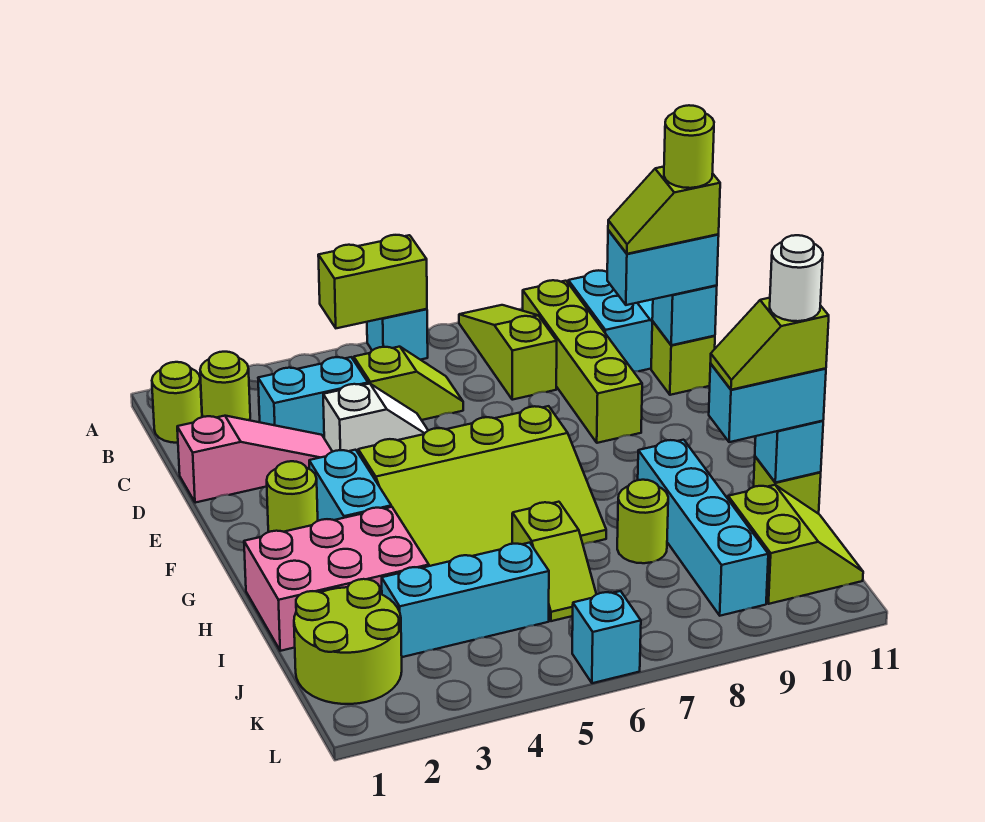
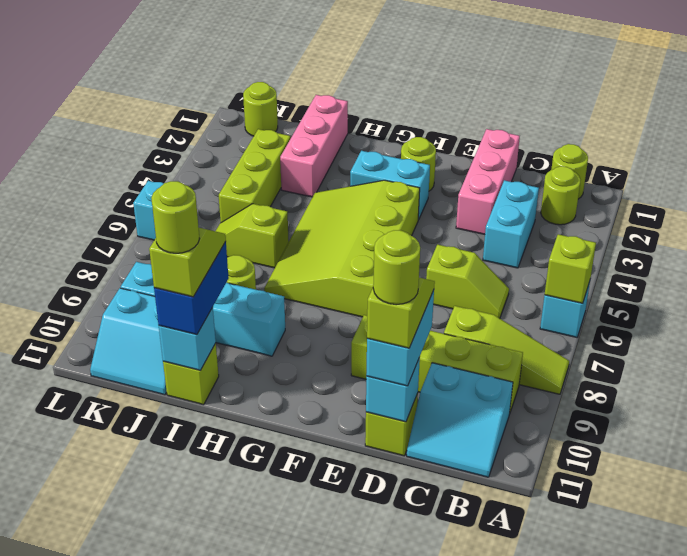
lime 1x2 brick [318,235,427,328] -> lime 1x1 brick [545,234,596,303]
lime 1x2 slope [354,347,463,420] -> lime 1x2 slope turned to [426,245,509,318]
pink 1x3 slope [177,416,332,503] -> pink 1x3 brick [456,129,520,234]
white 1x2 slope [323,384,428,452] -> none
pink 2x3 brick [244,507,429,651] -> pink 1x3 brick [280,95,348,197]
cyan 1x2 brick [709,364,826,442] -> blue 1x2 brick [154,242,229,335]
white 1x1 round brick [770,235,823,321] -> lime 1x1 round brick [151,181,200,253]
lime 2x2 round brick [294,579,402,704] -> lime 1x1 round brick [243,82,278,136]
cyan 1x3 brick [382,543,549,657] -> lime 1x3 brick [219,129,291,223]
lime 2x2 slope [728,485,863,604] -> cyan 2x2 slope [90,288,167,395]

